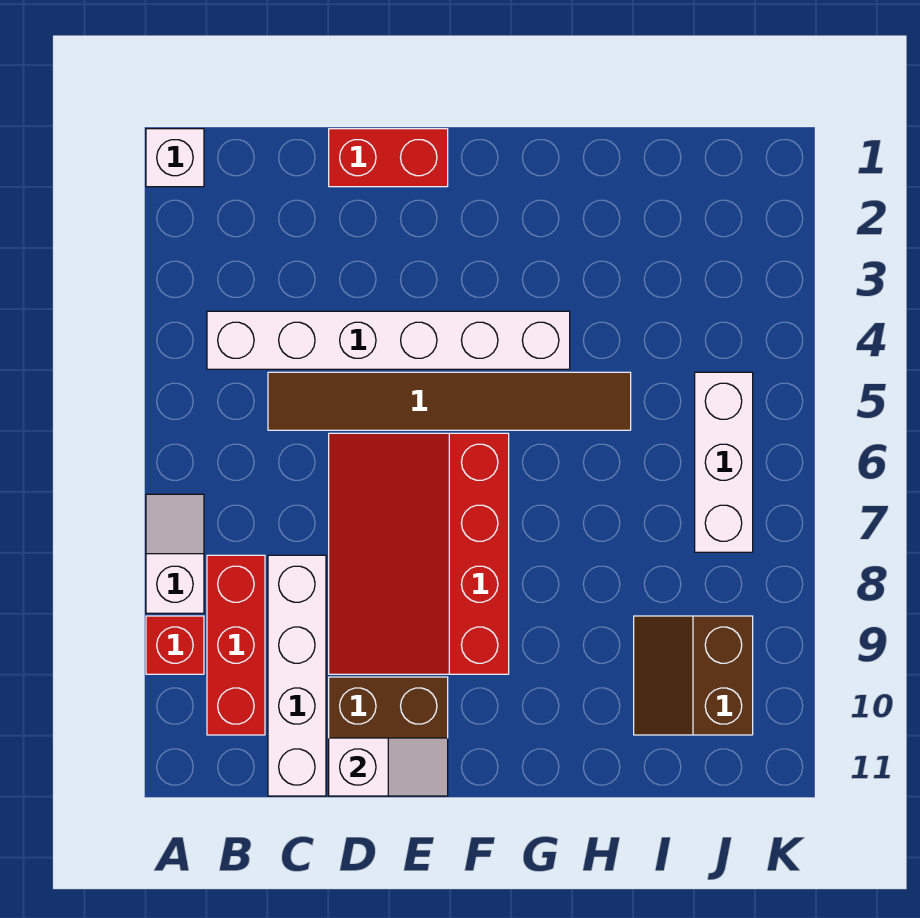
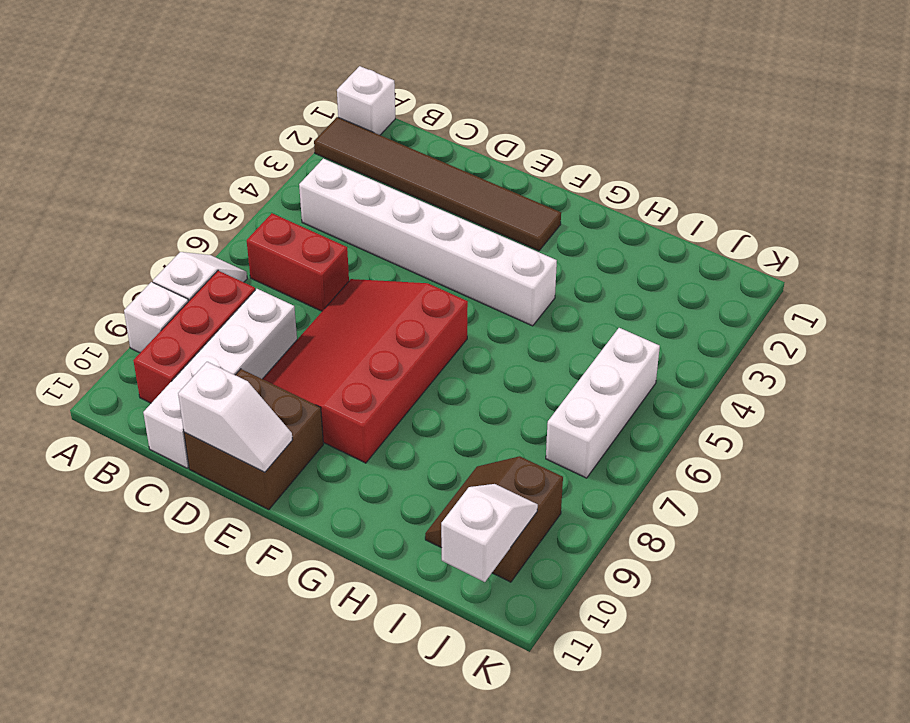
red 1x1 brick [146,616,204,674] -> white 1x1 brick [124,282,188,353]
brown 1x6 tile [268,372,631,430] -> brown 1x6 tile moved to [314,117,561,251]
red 1x2 brick [329,129,448,187] -> red 1x2 brick moved to [247,213,349,311]
none -> white 1x2 slope [441,484,538,582]

